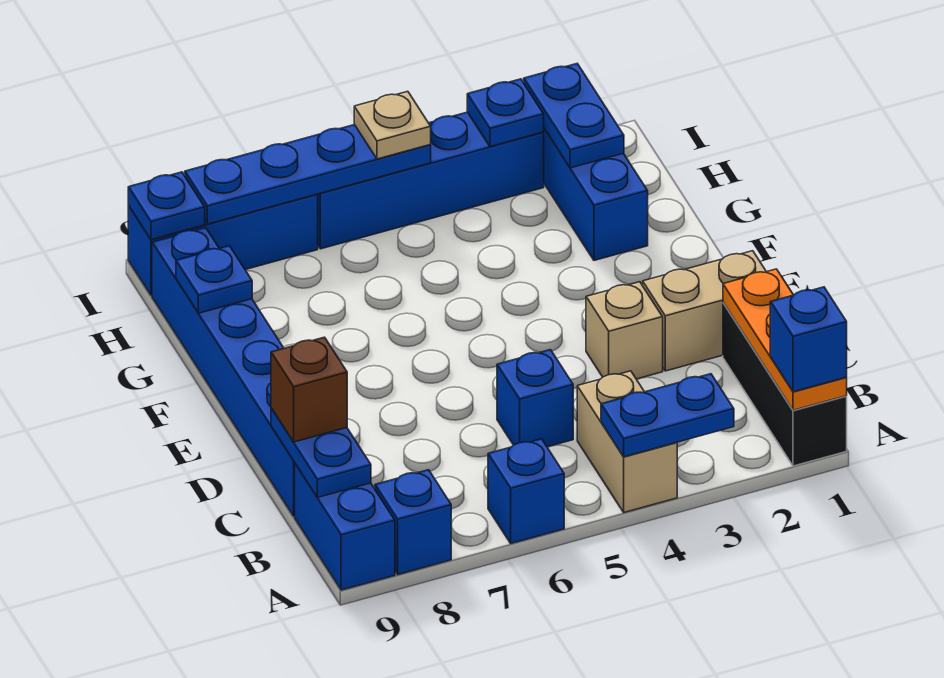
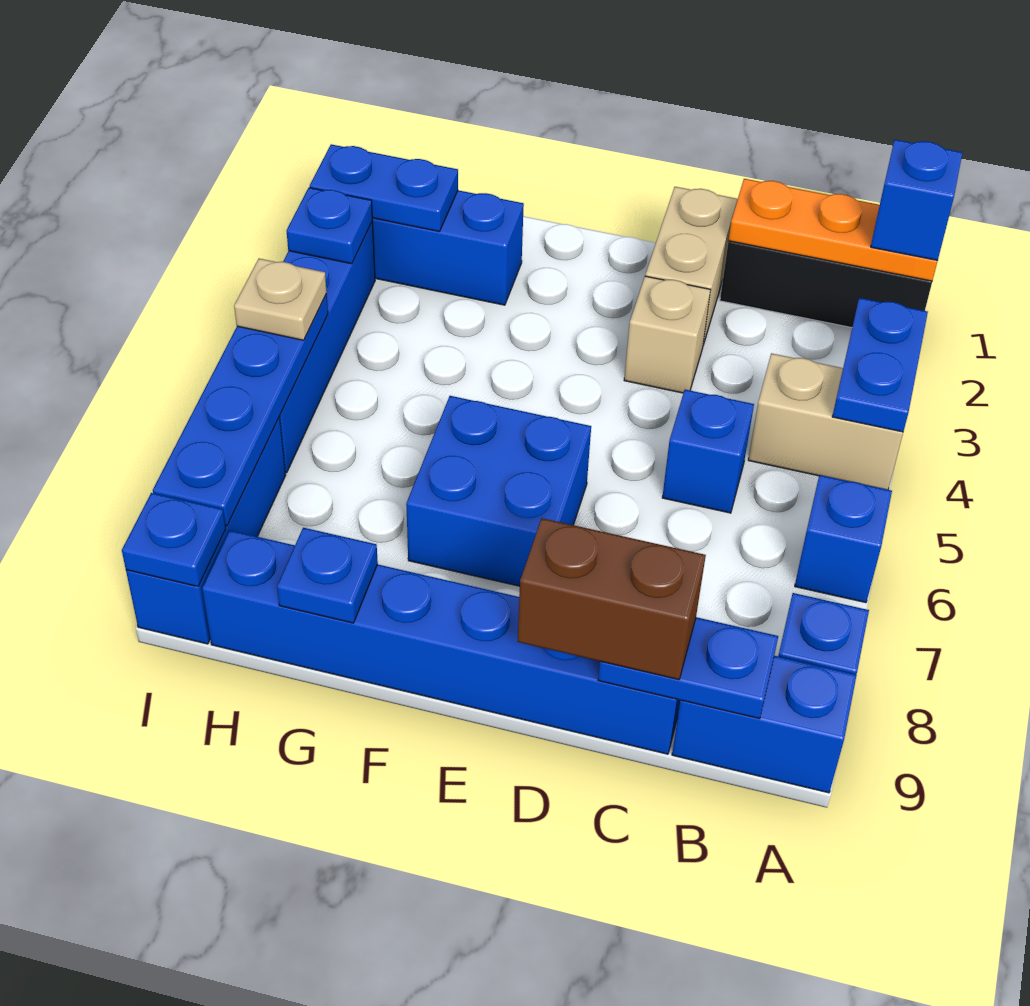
brown 1x1 brick [271,337,347,442] -> brown 1x2 brick [518,518,706,680]
none -> blue 2x2 brick [406,396,591,586]

